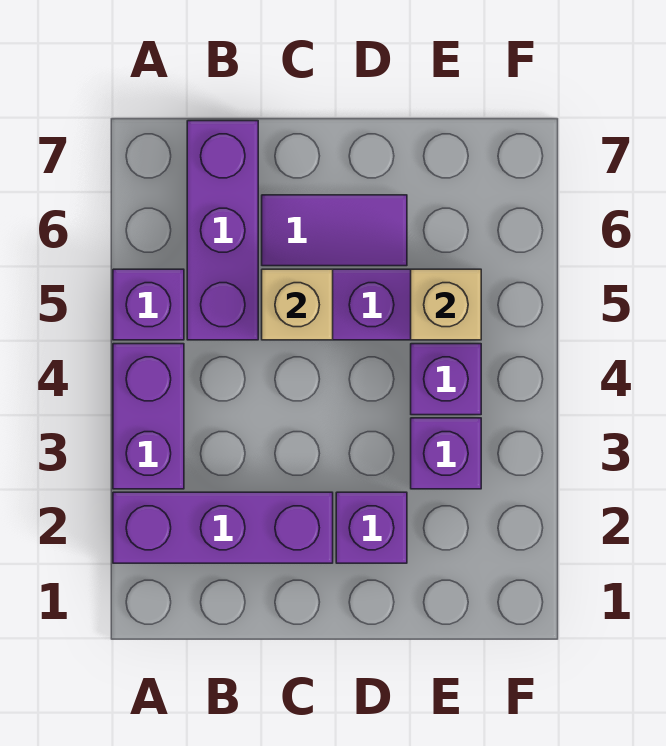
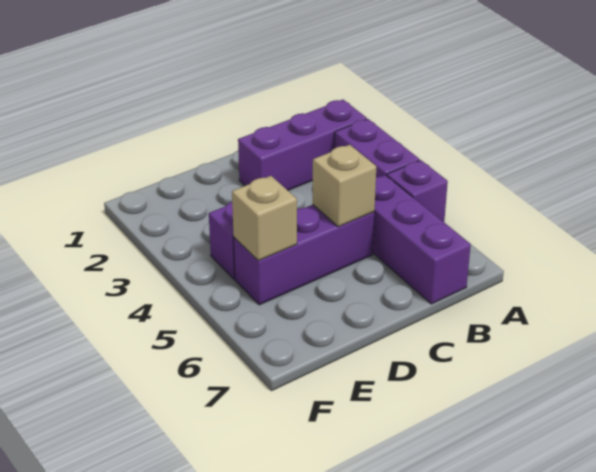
purple 1x2 tile [262,195,407,266] -> none
purple 1x1 brick [336,492,407,563] -> none
purple 1x1 brick [411,418,481,489] -> none

